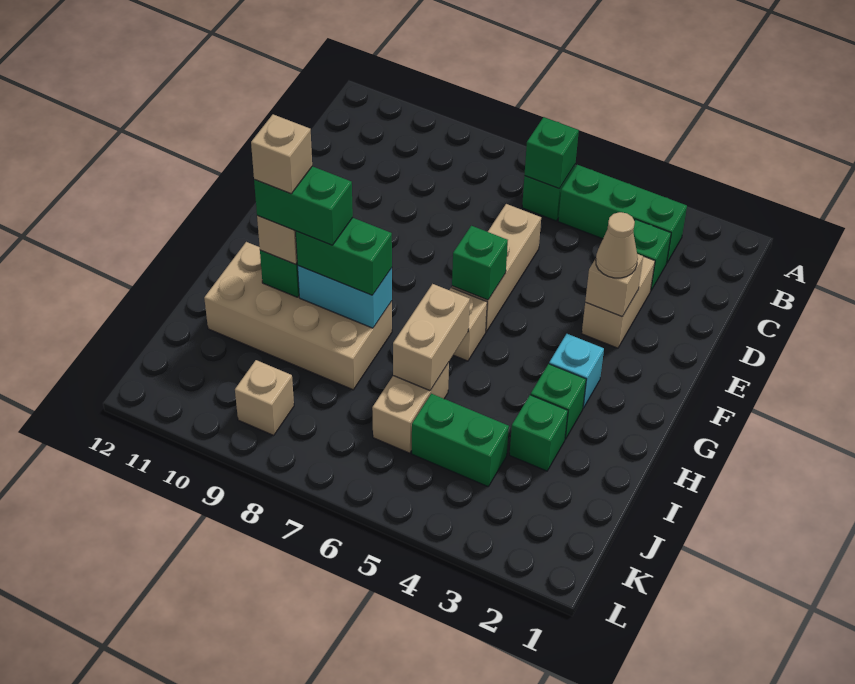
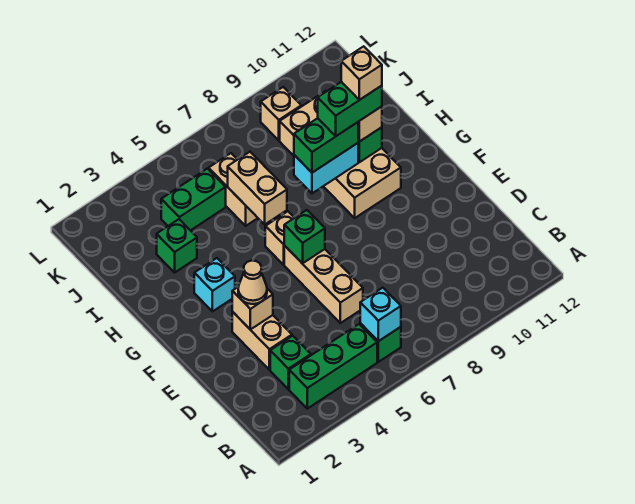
green 1x1 brick [524,117,579,188] -> cyan 1x1 brick [360,288,401,341]
green 1x1 brick [531,364,586,439] -> none
tan 2x4 brick [204,242,392,390] -> tan 2x4 brick turned to [280,91,401,218]

